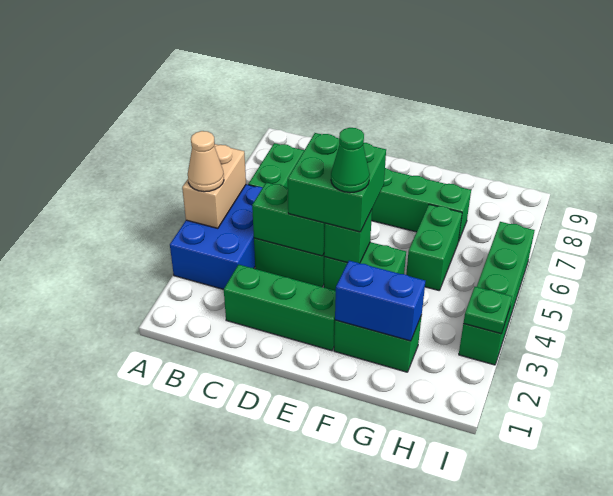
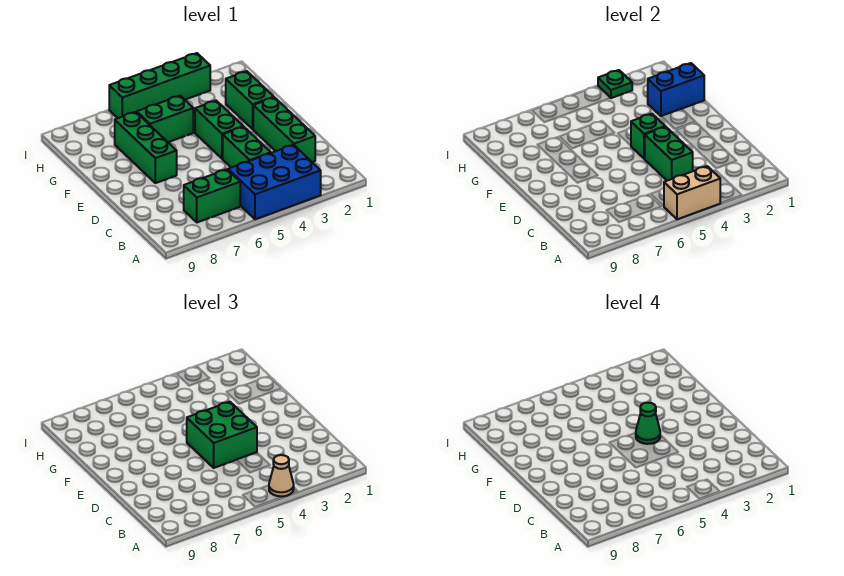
blue 1x2 brick [335,261,425,341] -> blue 1x2 brick turned to [648,63,704,116]

